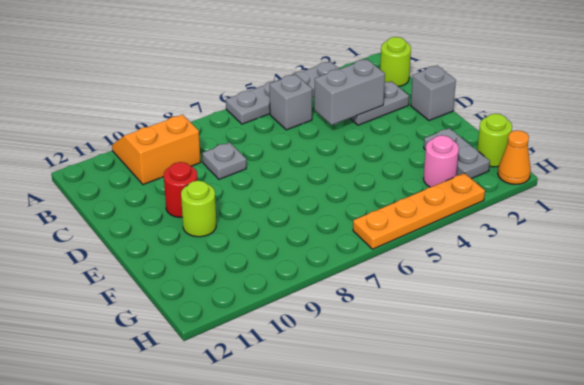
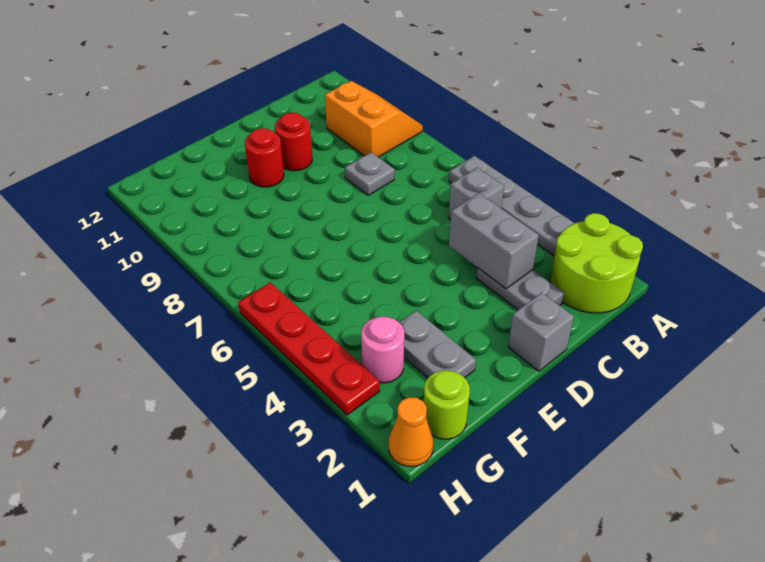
lime 1x1 round brick [380,37,411,87] -> lime 2x2 round brick [551,213,643,313]
lime 1x1 round brick [181,181,216,237] -> red 1x1 round brick [245,128,284,187]
grey 1x2 plate [424,128,490,179] -> grey 1x2 plate turned to [399,311,476,378]
orange 1x4 plate [353,173,485,249] -> red 1x4 plate [238,282,380,415]

